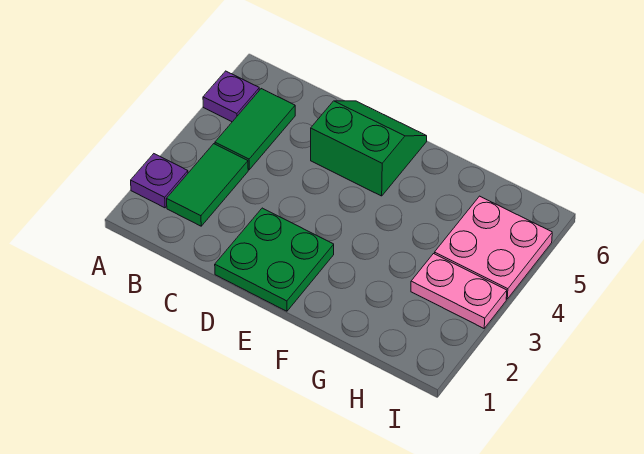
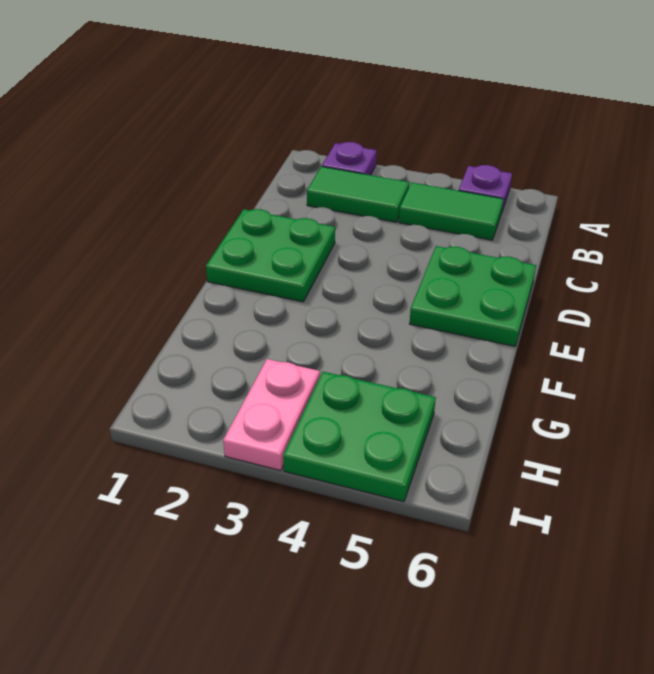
green 2x2 slope [311,101,427,196] -> green 2x2 plate [410,246,536,346]
pink 2x2 plate [434,196,552,299] -> green 2x2 plate [283,372,436,502]

